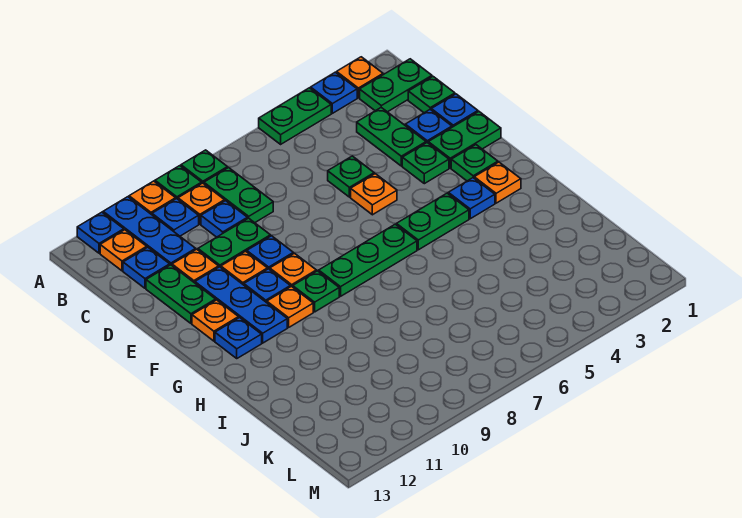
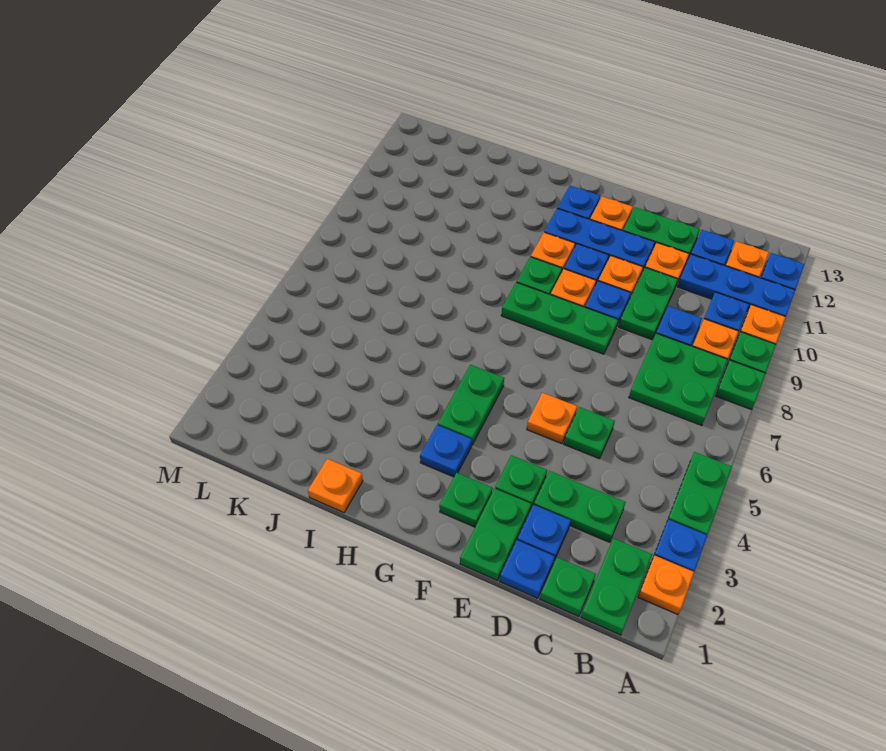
green 1x2 plate [204,168,273,223] -> green 2x2 plate [629,333,728,426]
orange 1x1 plate [474,162,521,203] -> orange 1x1 plate moved to [308,459,363,513]
green 1x3 plate [319,224,417,296] -> green 1x3 plate turned to [501,282,618,354]

